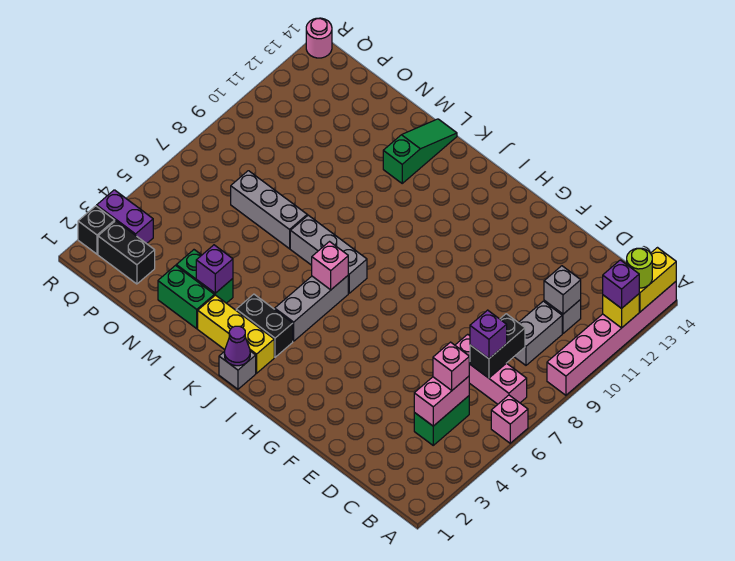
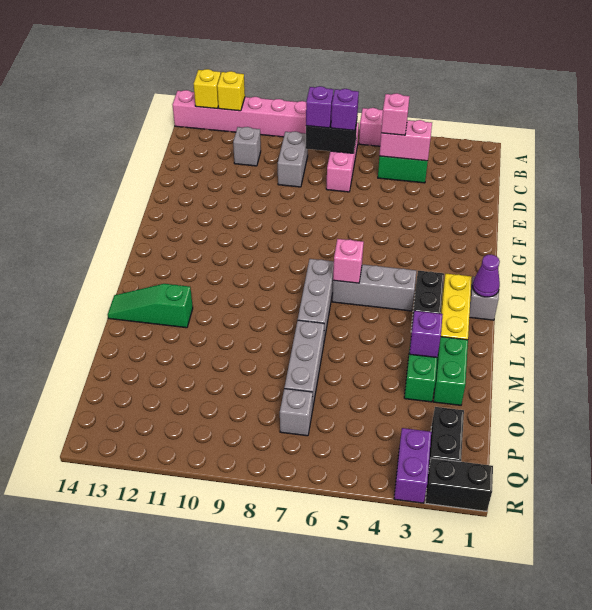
purple 1x1 brick [603,260,639,309] -> purple 1x1 brick moved to [306,86,334,128]
yellow 1x2 brick [639,248,676,312] -> yellow 1x1 brick [194,69,221,109]
lime 1x1 round brick [627,248,652,288] -> none
grey 1x2 brick [514,301,562,365] -> grey 1x2 brick turned to [278,131,308,187]
grey 1x1 brick [544,266,581,314] -> grey 1x1 brick moved to [280,389,313,436]
black 1x1 brick [78,206,115,254] -> black 1x2 brick [425,458,493,511]
pink 1x1 round brick [306,18,332,58] -> none

